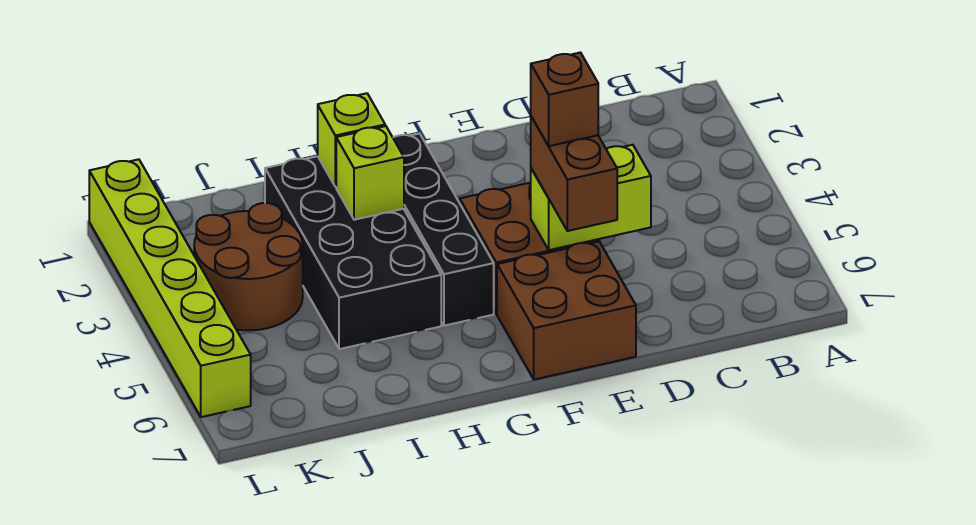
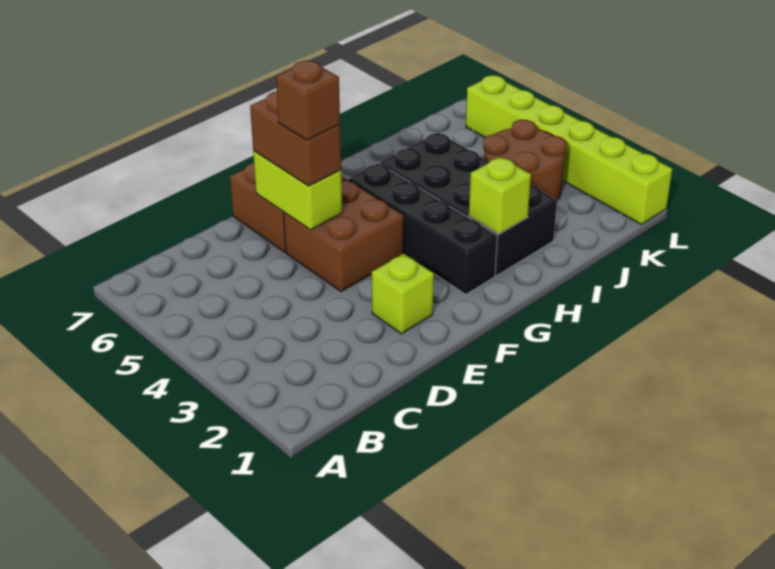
lime 1x2 brick [531,145,651,250] -> lime 1x2 brick turned to [253,151,342,230]
lime 1x1 brick [336,126,404,220] -> lime 1x1 brick moved to [372,254,434,334]

